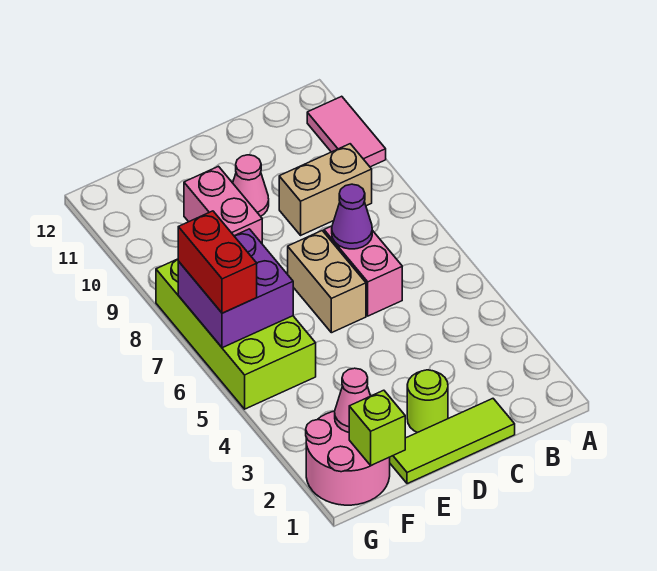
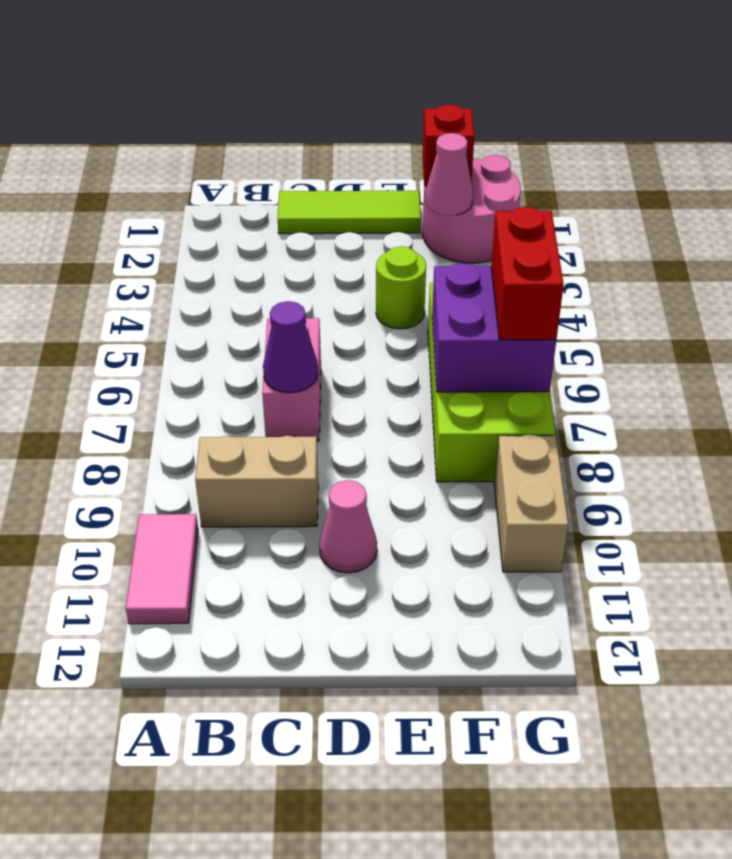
lime 1x1 round brick [407,370,448,433] -> lime 1x1 round brick moved to [376,246,426,329]
tan 1x2 brick [288,231,366,333] -> tan 1x2 brick moved to [494,434,568,572]
pink 1x2 brick [184,166,262,243] -> none
lime 1x1 brick [349,390,405,465] -> red 1x1 brick [423,104,474,186]

